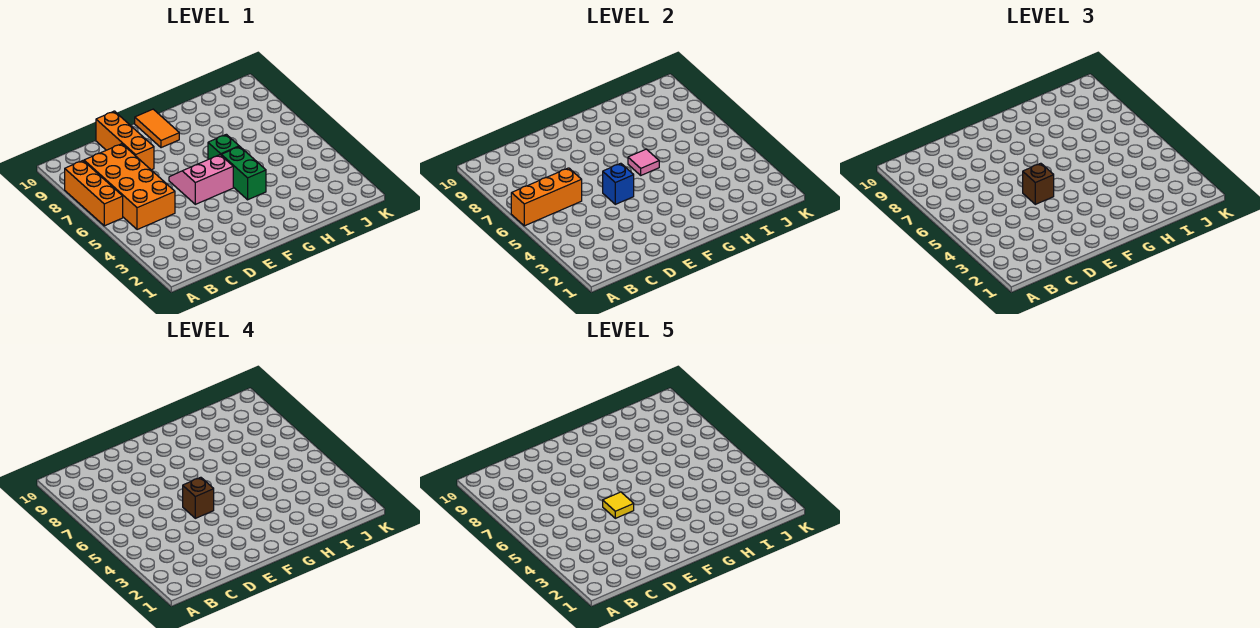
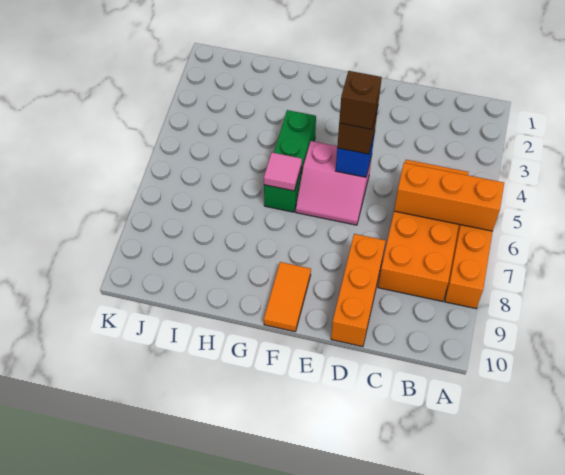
yellow 1x1 tile [603,492,634,518] -> none

